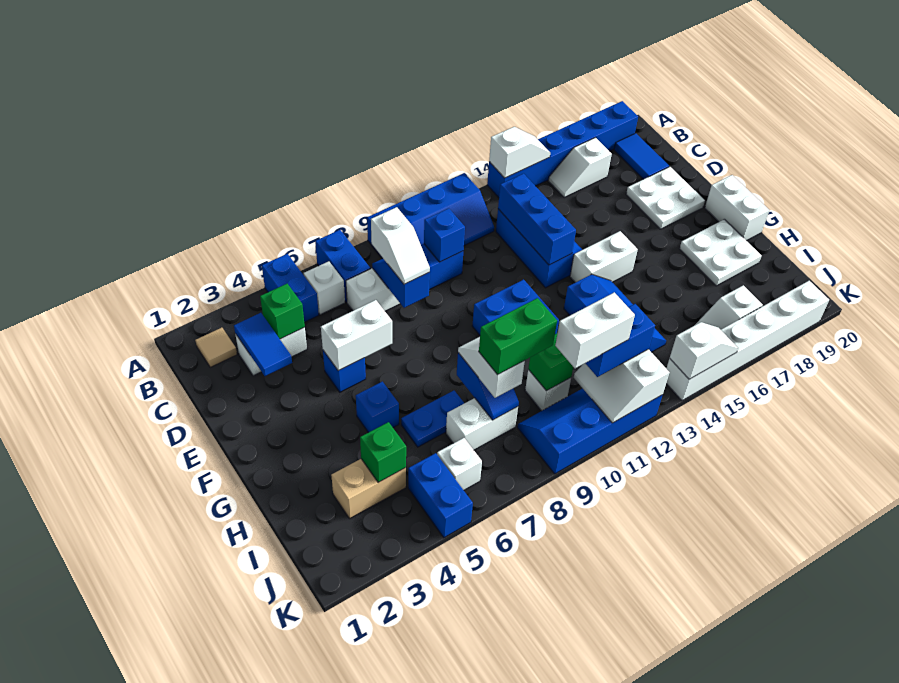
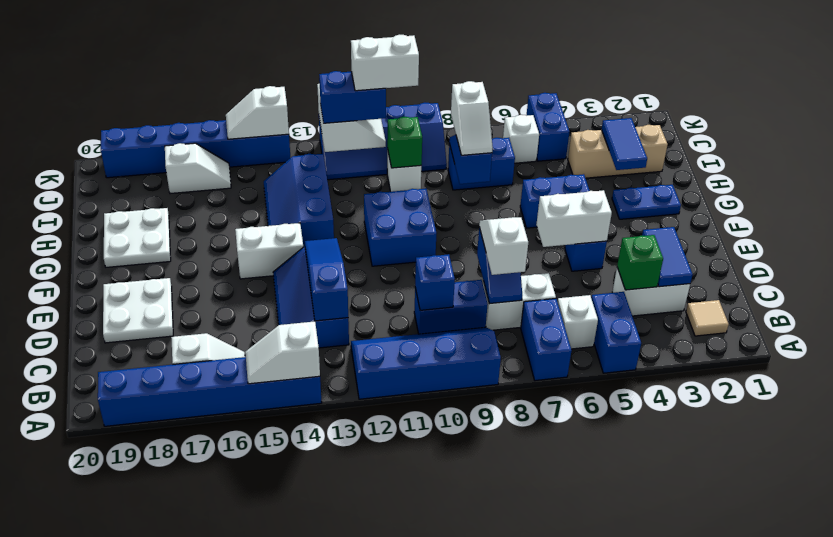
blue 1x2 tile [614,133,669,179] -> blue 1x2 tile moved to [602,118,647,170]
blue 1x3 brick [498,174,576,265] -> blue 1x3 slope [305,238,348,321]
white 1x2 brick [705,175,769,241] -> none
blue 1x1 brick [356,382,399,433] -> blue 1x2 brick [520,174,590,228]
blue 1x2 plate [401,391,464,447] -> blue 1x2 plate moved to [612,185,681,219]
tan 1x2 brick [331,459,406,519] -> tan 1x3 brick [568,125,668,178]
green 1x1 brick [360,422,406,482] -> none
white 1x2 brick [446,398,518,450] -> blue 1x2 brick [448,138,515,190]
green 1x2 brick [479,298,557,375] -> none
white 1x6 brick [666,281,829,401] -> blue 1x6 brick [101,120,290,178]

